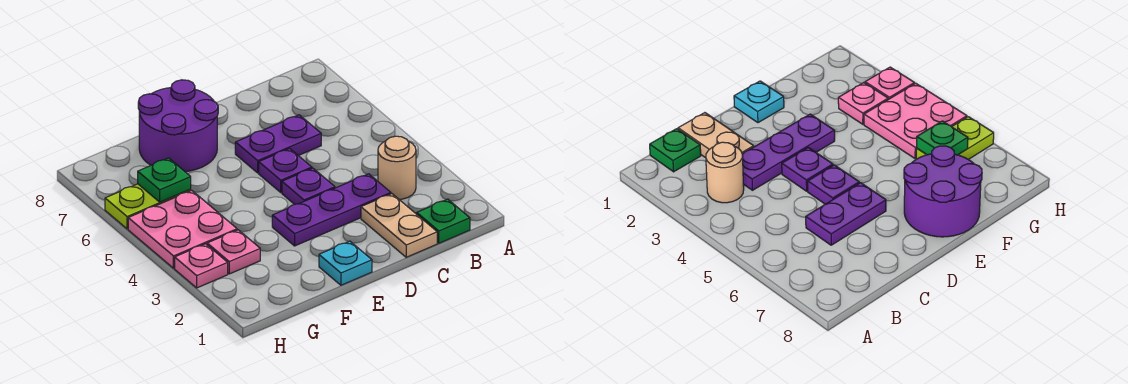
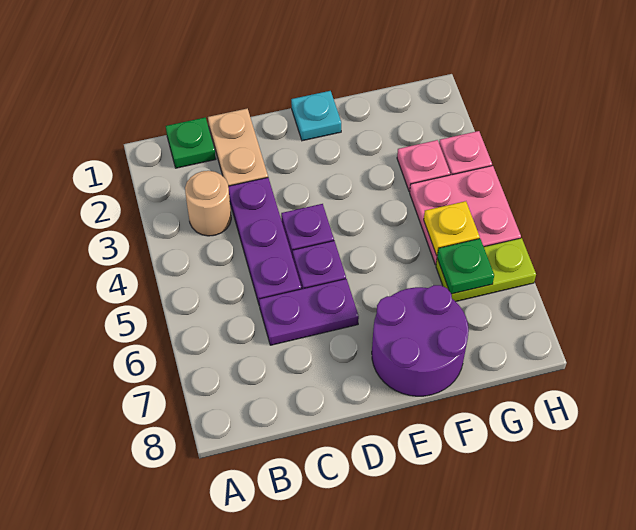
purple 1x3 plate [272,174,391,246] -> purple 1x3 plate turned to [228,178,301,304]
none -> yellow 1x1 plate [424,201,480,255]

